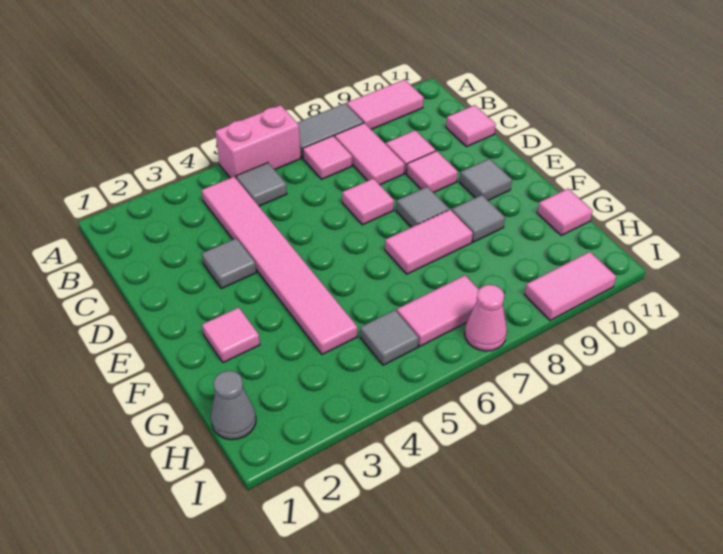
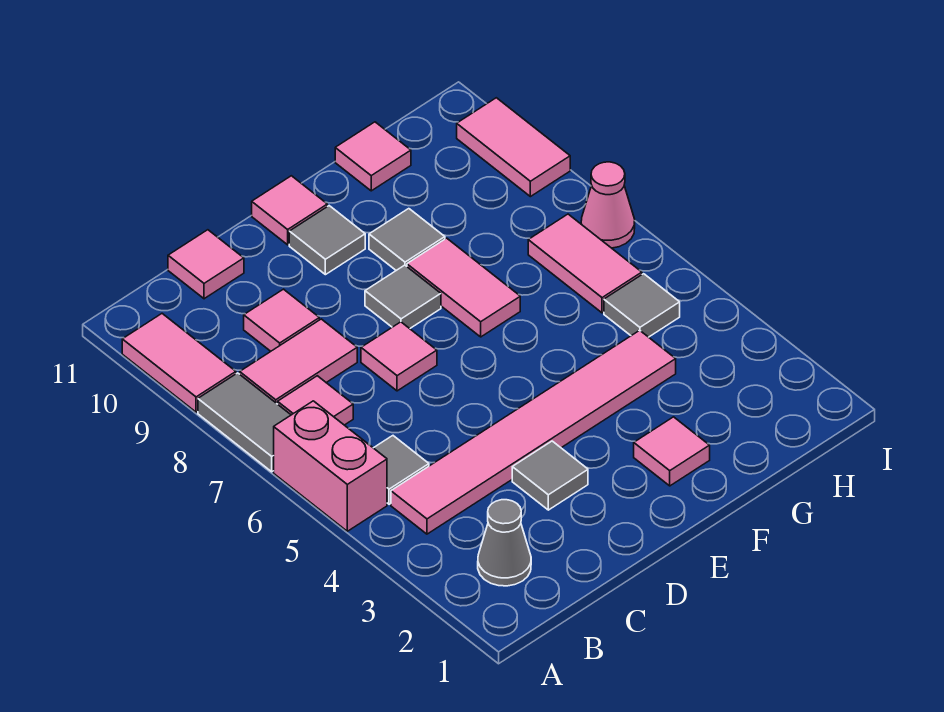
pink 1x1 tile [407,151,458,193] -> pink 1x1 tile moved to [252,176,327,245]
grey 1x1 cone [211,371,256,440] -> grey 1x1 cone moved to [478,500,531,586]

